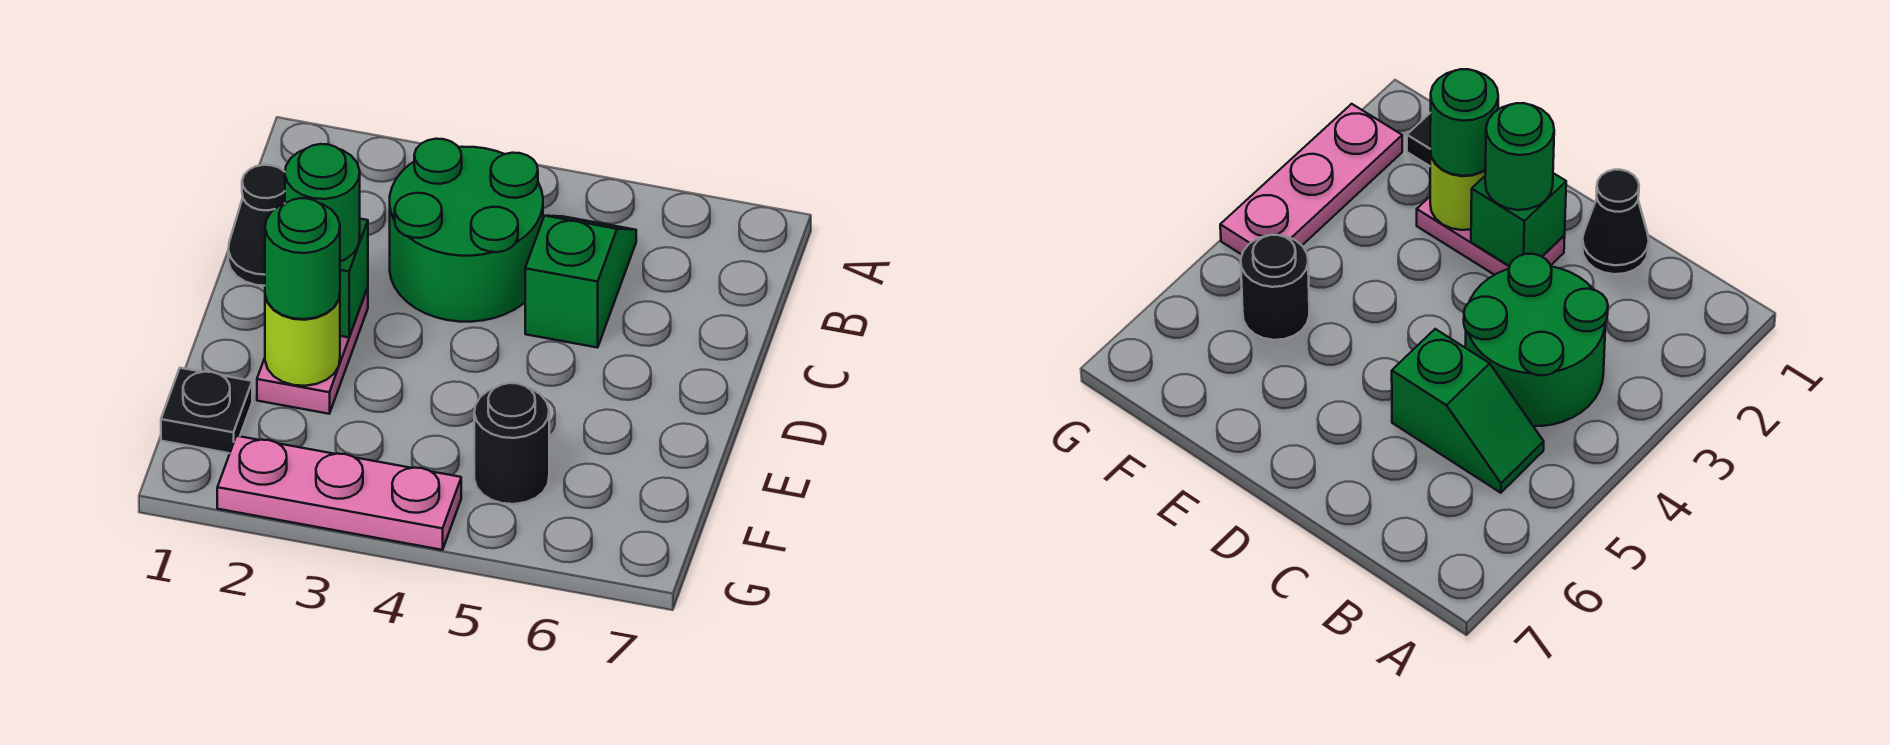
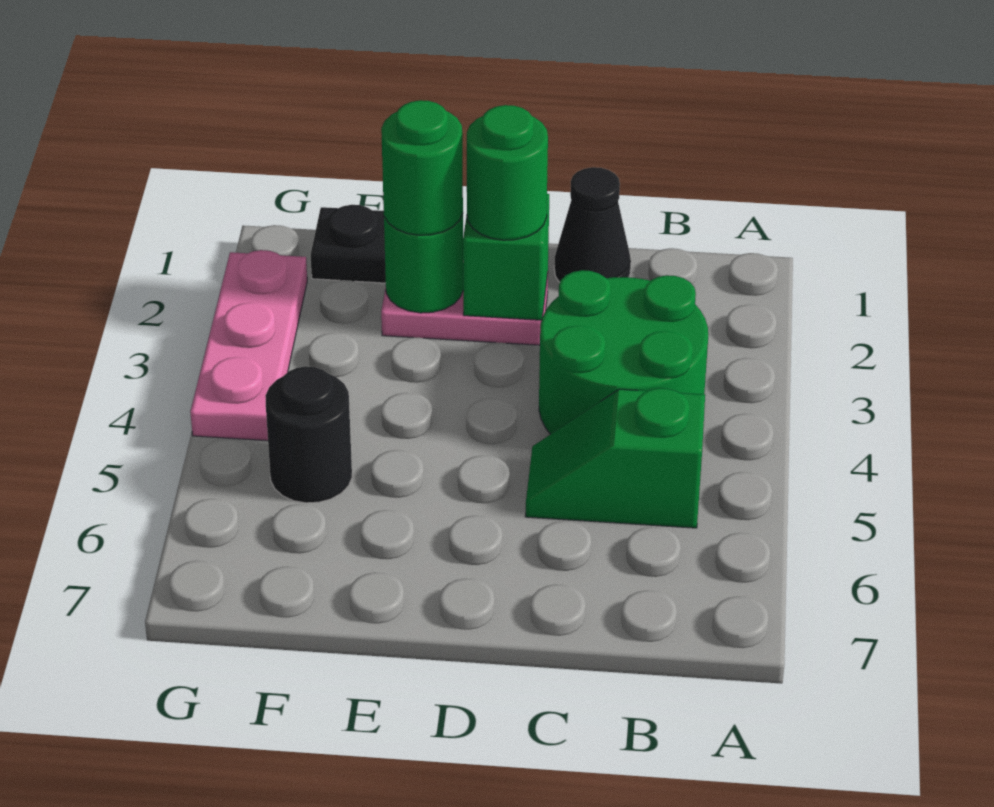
green 1x2 slope [525,216,636,348] -> green 1x2 slope turned to [525,388,705,528]
lime 1x1 round brick [265,295,340,386] -> green 1x1 round brick [384,214,463,313]

